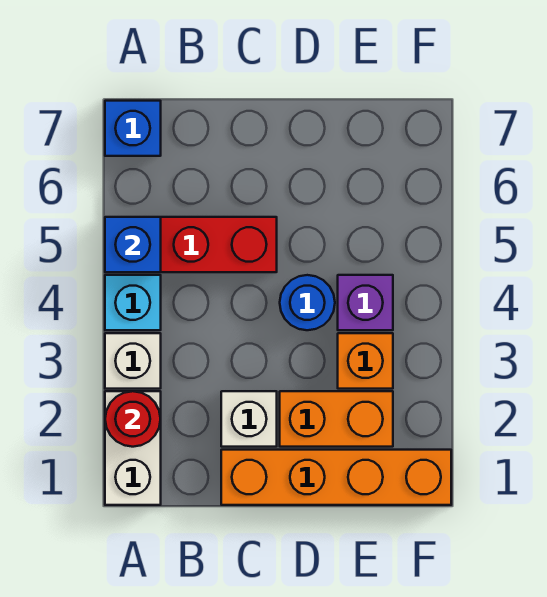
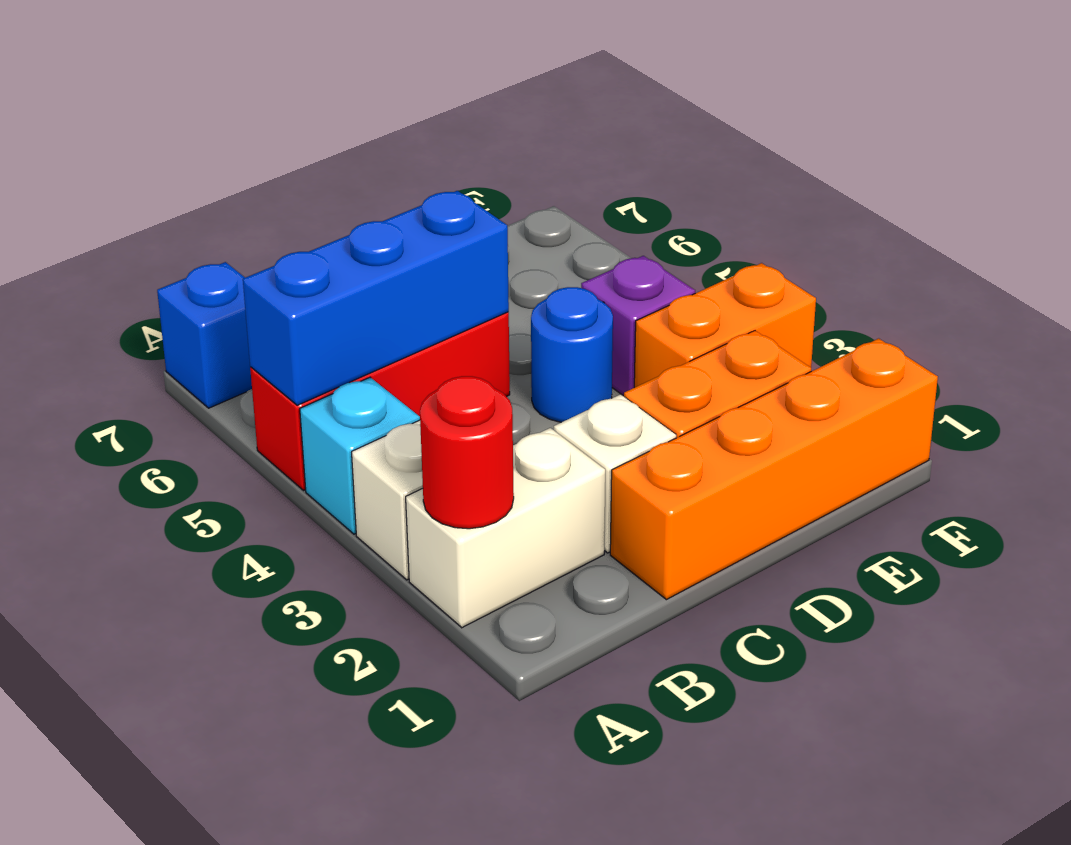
white 1x2 brick [105,391,161,505] -> white 1x2 brick turned to [406,428,605,628]
blue 1x1 brick [105,217,161,272] -> blue 1x3 brick [243,191,509,405]
orange 1x1 brick [338,333,393,389] -> orange 1x2 brick [634,263,816,387]

